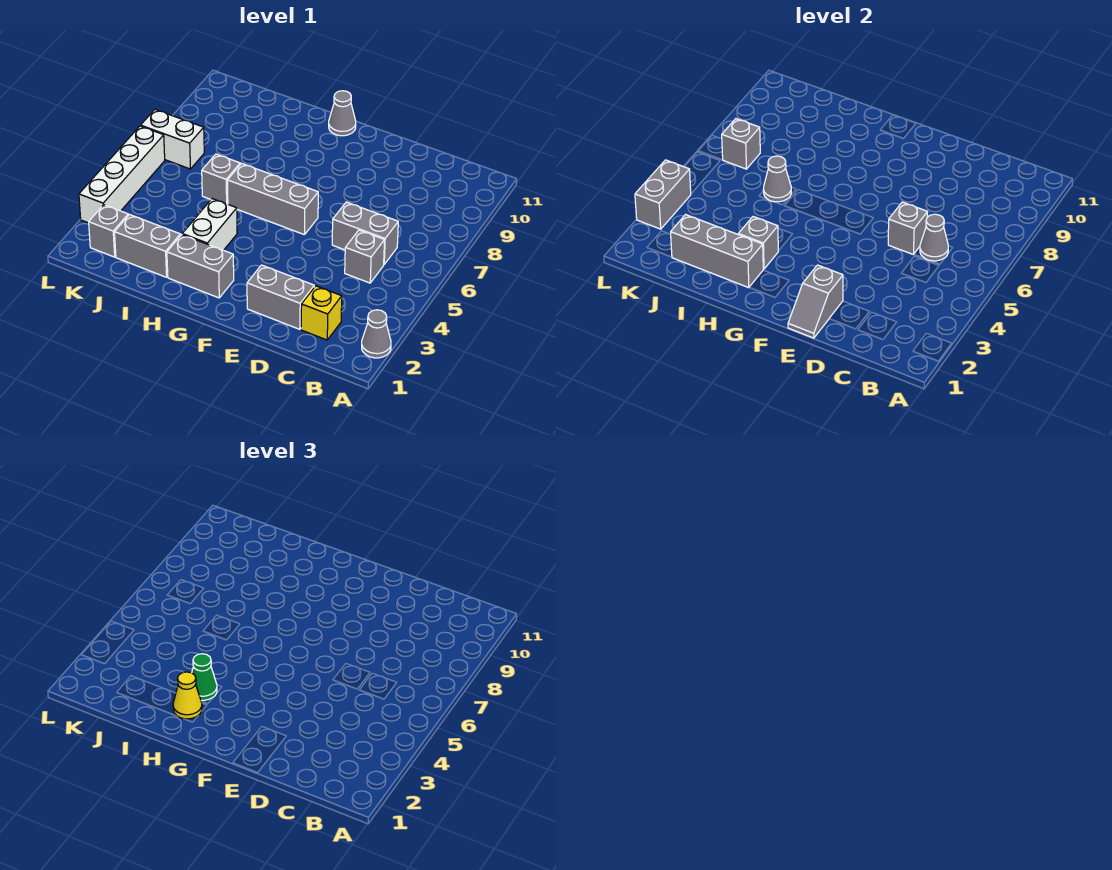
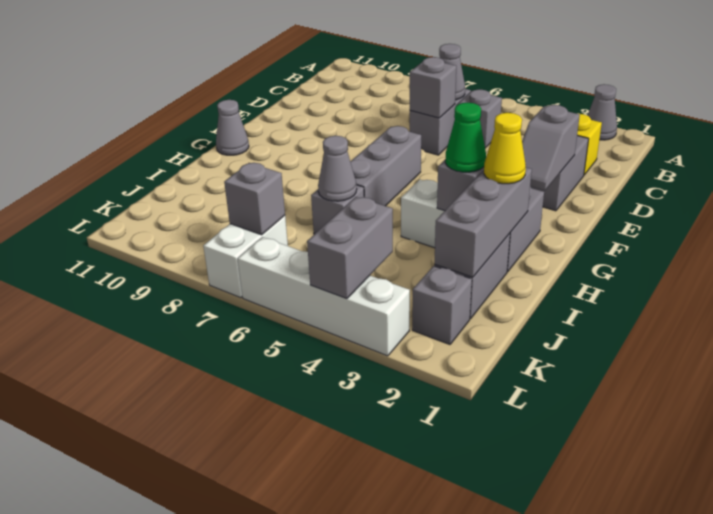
grey 1x2 slope [788,265,843,338] -> grey 1x2 slope turned to [522,105,580,190]
grey 1x2 brick [635,160,691,229] -> grey 1x2 brick turned to [307,197,393,299]

